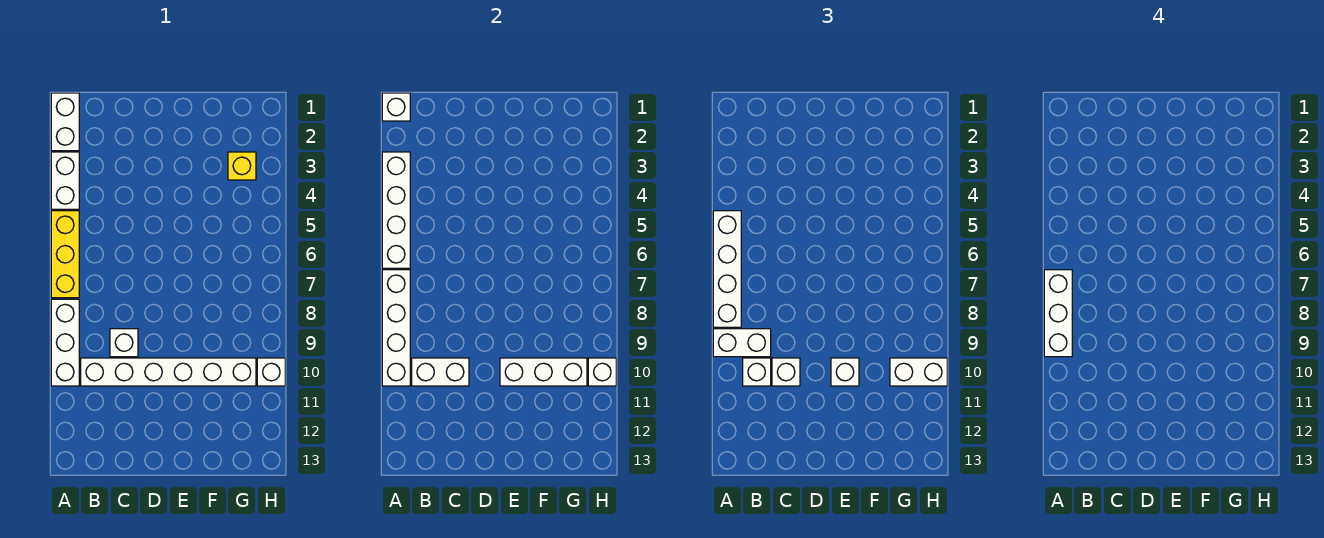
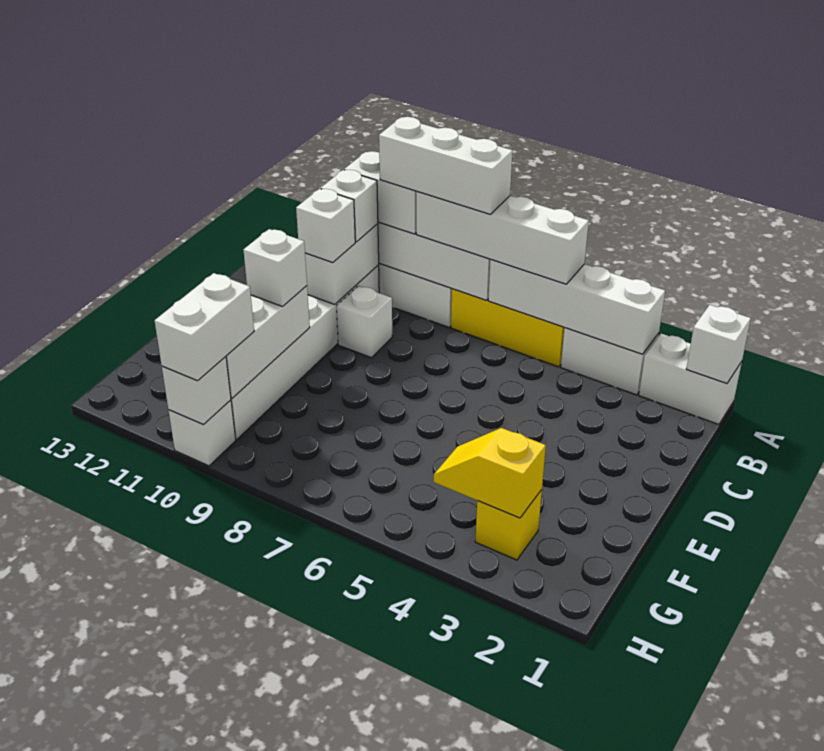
white 1x2 brick [713,329,771,357] -> white 1x2 brick turned to [344,151,417,234]
none -> yellow 1x2 slope [434,428,546,518]

